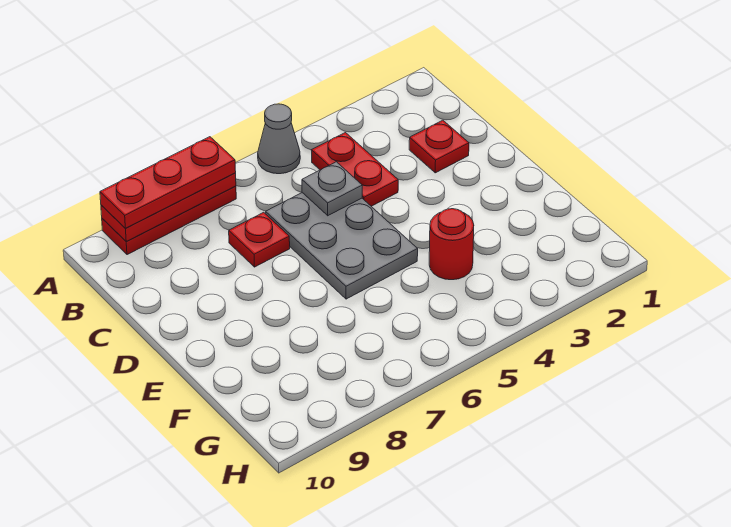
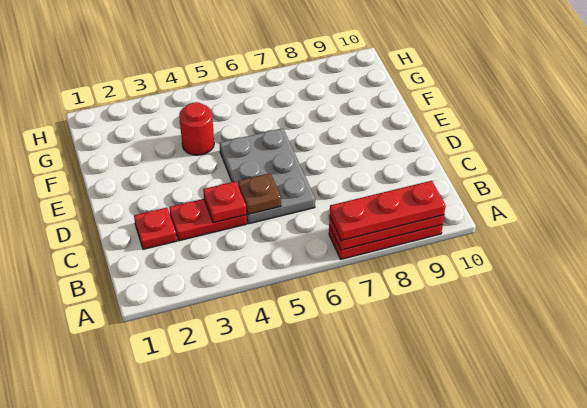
grey 1x1 cone [258,104,300,174] -> none
red 1x2 plate [311,133,398,206] -> red 1x2 plate turned to [169,199,247,241]
grey 1x1 plate [302,162,362,216] -> brown 1x1 plate [238,173,281,214]
red 1x1 plate [229,212,290,267] -> red 1x1 plate moved to [203,181,246,223]

